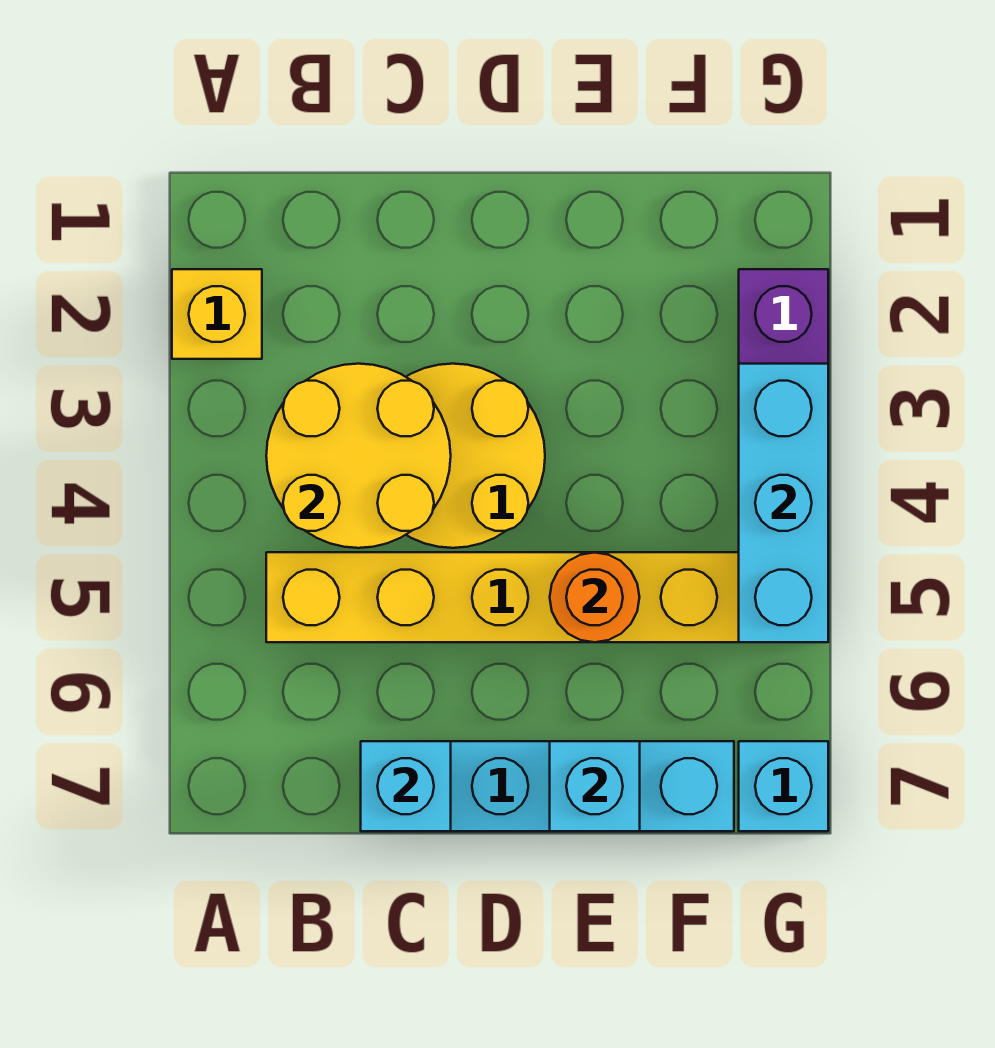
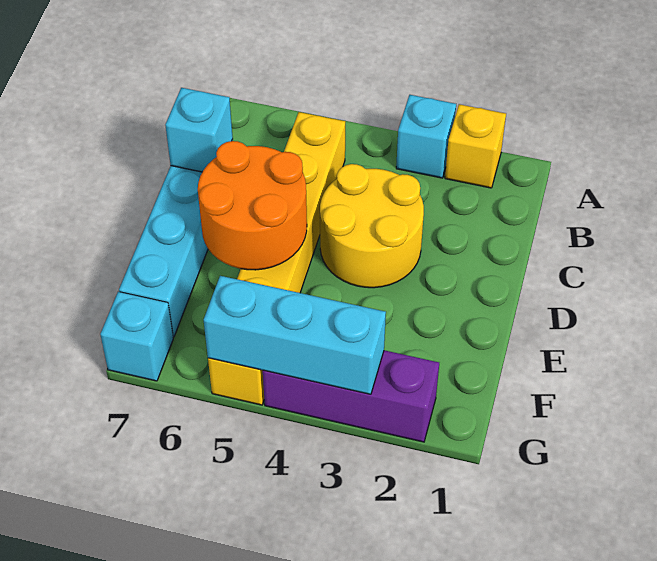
yellow 2x2 round brick [266,364,451,548] -> none
orange 1x1 round brick [550,553,640,642] -> orange 2x2 round brick [198,141,307,270]
cyan 1x1 brick [550,741,640,831] -> cyan 1x1 brick moved to [396,95,456,178]

